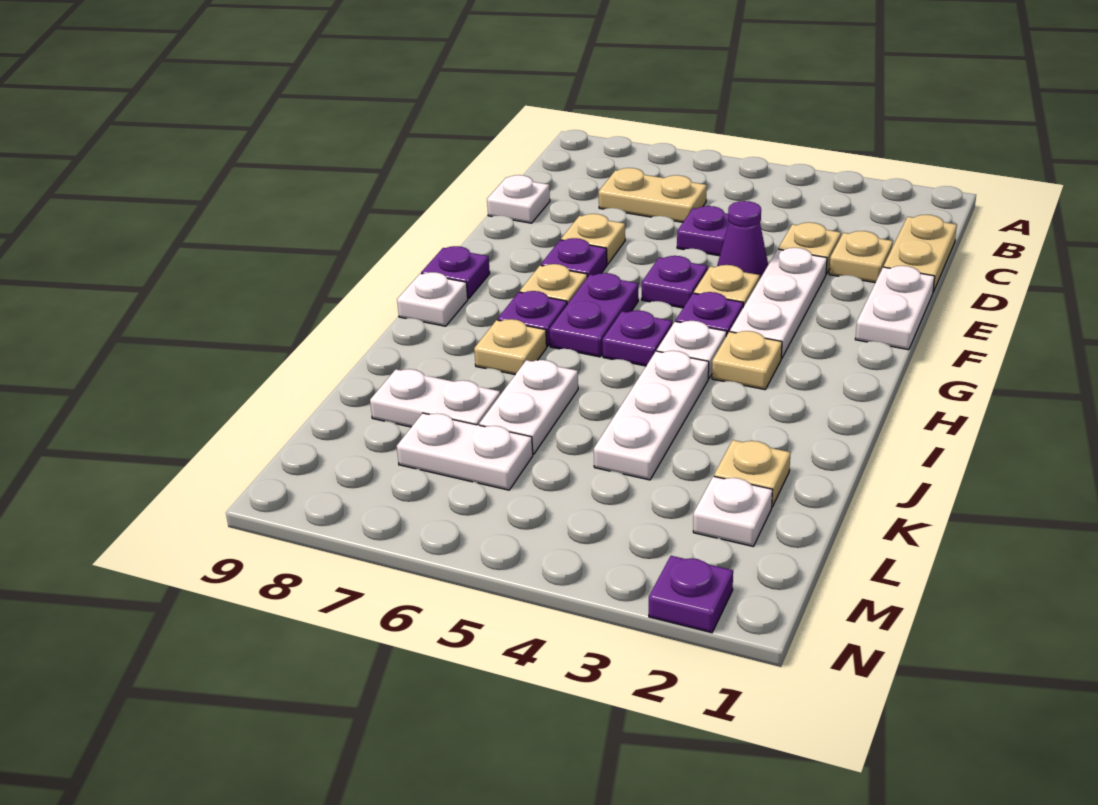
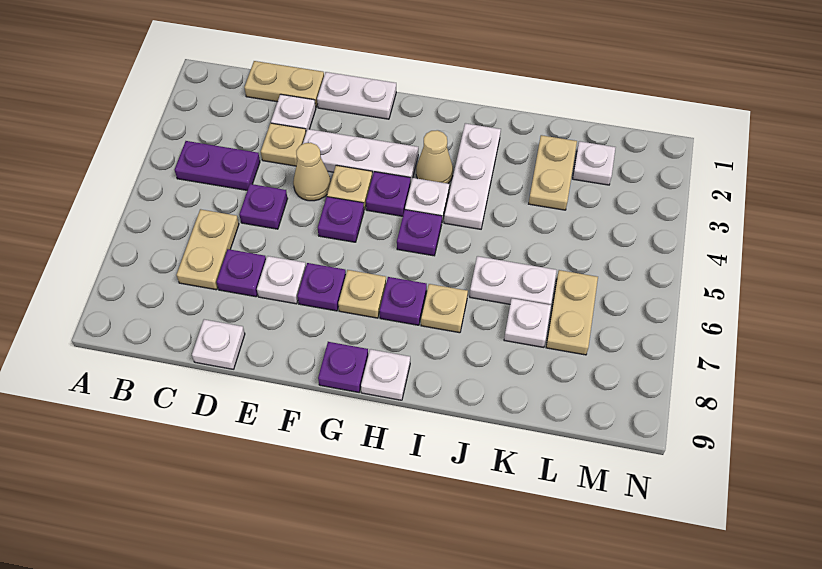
tan 1x1 plate [829,231,893,283] -> white 1x1 plate [271,94,316,132]
purple 1x1 cone [717,201,768,278] -> tan 1x1 cone [293,143,331,201]
tan 1x1 plate [561,214,625,264] -> white 1x1 plate [257,256,306,304]
purple 1x2 plate [549,273,638,357] -> purple 1x2 plate moved to [175,141,260,190]
tan 1x1 plate [712,331,782,390] -> tan 1x1 cone [416,130,453,183]
white 1x3 plate [594,351,709,480] -> white 1x3 plate turned to [444,123,501,229]
tan 1x1 plate [714,440,791,507] -> tan 1x2 plate [529,135,577,210]
white 1x2 plate [370,369,500,427] -> white 1x1 plate [504,298,551,347]
white 1x2 plate [397,413,533,490] -> tan 1x2 plate [546,270,598,355]
purple 1x1 plate [649,556,733,633] -> purple 1x1 plate moved to [217,249,266,297]

